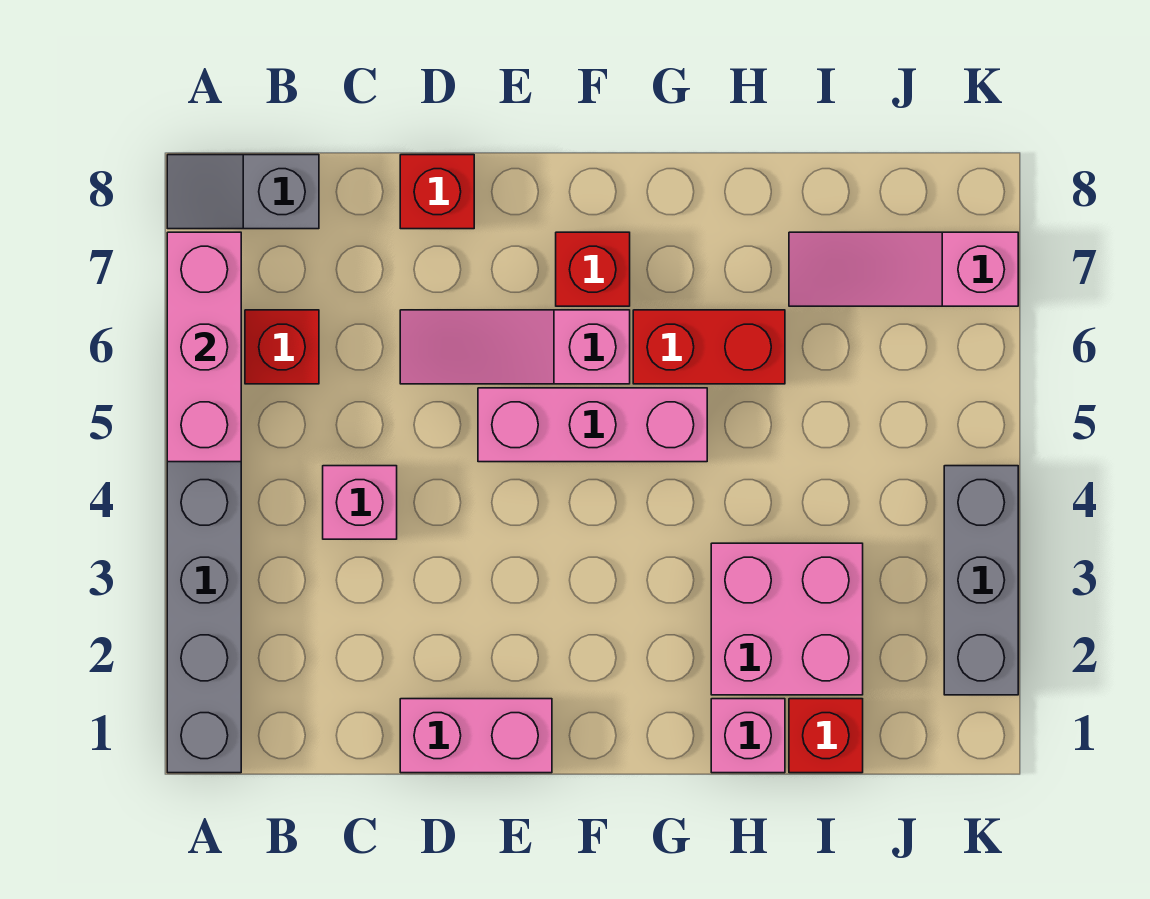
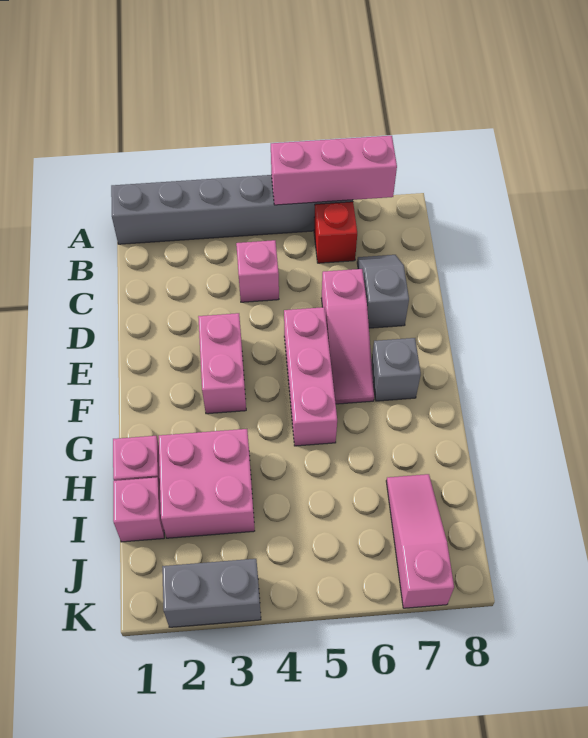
grey 1x2 slope [167,155,319,229] -> grey 1x2 slope moved to [357,255,409,328]
pink 1x2 brick [400,699,552,773] -> pink 1x2 brick moved to [198,313,246,414]
pink 1x3 slope [400,310,630,384] -> pink 1x3 slope turned to [321,269,374,404]
red 1x1 brick [400,155,474,229] -> none
red 1x1 brick [556,232,630,306] -> grey 1x1 brick [372,338,421,401]
red 1x2 brick [633,310,785,384] -> none
red 1x1 brick [789,699,863,773] -> pink 1x1 brick [113,477,164,542]
grey 1x3 brick [944,466,1018,695] -> grey 1x2 brick [162,559,261,627]

